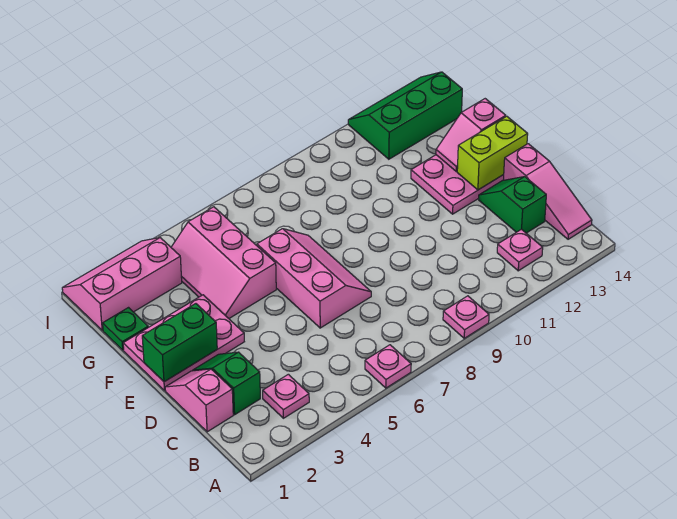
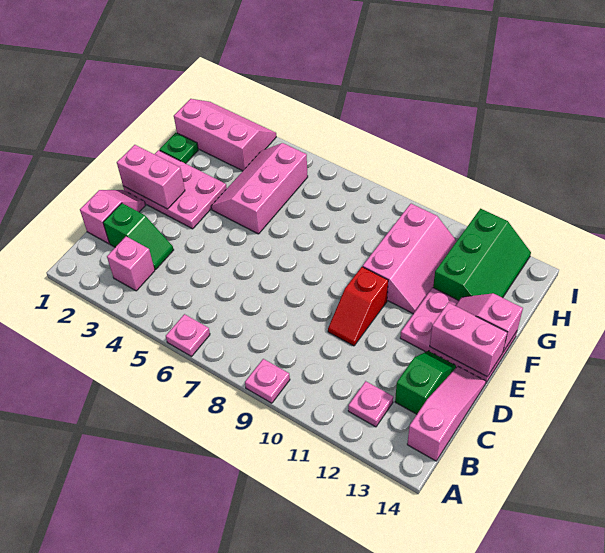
pink 1x1 plate [263,374,309,418] -> pink 1x1 brick [107,237,155,291]
pink 1x3 slope [503,144,592,239] -> pink 1x3 slope turned to [407,366,486,461]
green 1x2 slope [193,352,260,415] -> green 1x2 slope turned to [103,203,174,270]
pink 2x3 slope [257,229,371,328] -> pink 2x3 slope moved to [363,203,457,314]
none -> red 1x2 slope [328,267,388,346]
green 1x2 brick [142,304,217,382] -> pink 1x2 brick [117,145,185,209]
lime 1x2 brick [457,116,528,190] -> pink 1x2 brick [430,302,507,377]
green 2x3 slope [348,72,462,159] -> green 2x3 slope turned to [433,209,531,300]

